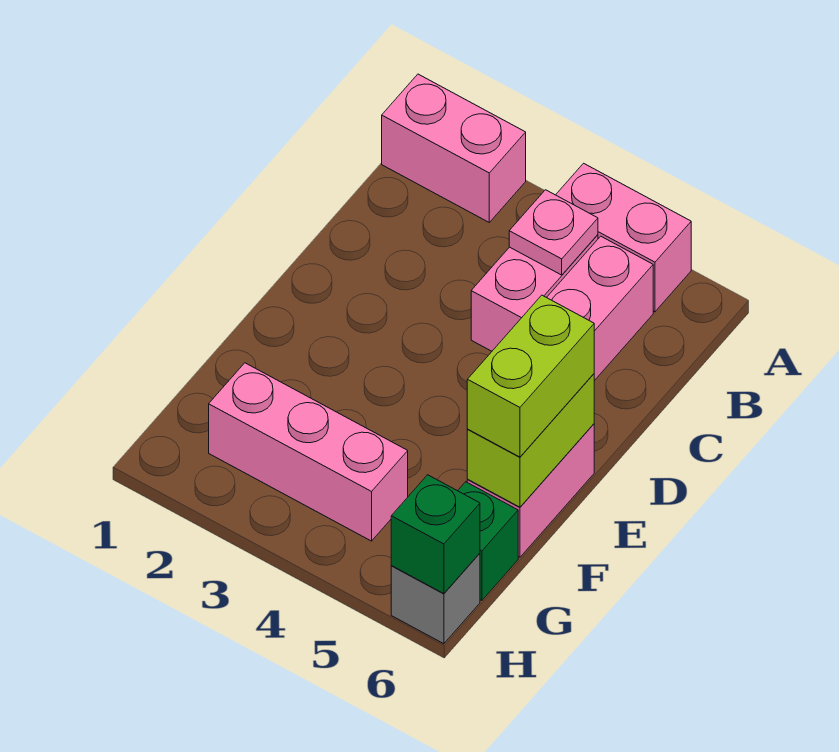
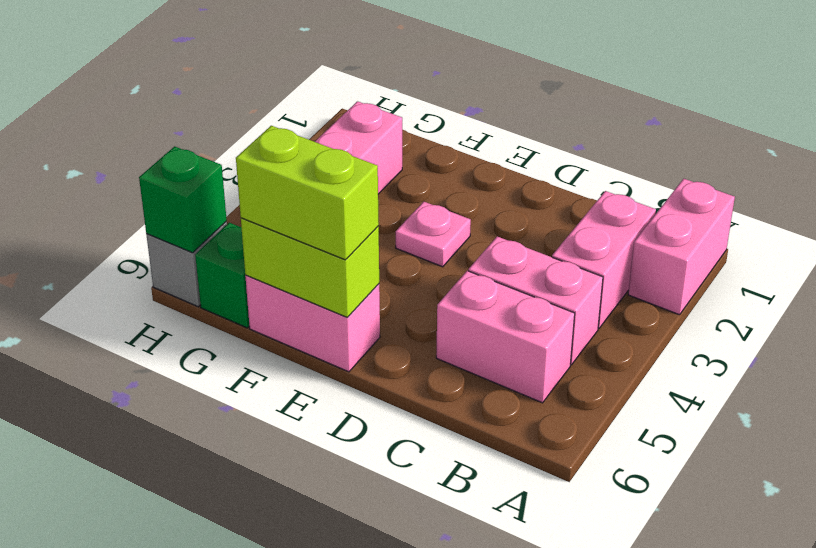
pink 1x2 brick [556,163,691,312] -> pink 1x2 brick moved to [552,191,656,329]
pink 1x1 plate [509,190,598,275] -> pink 1x1 plate moved to [396,202,471,267]

